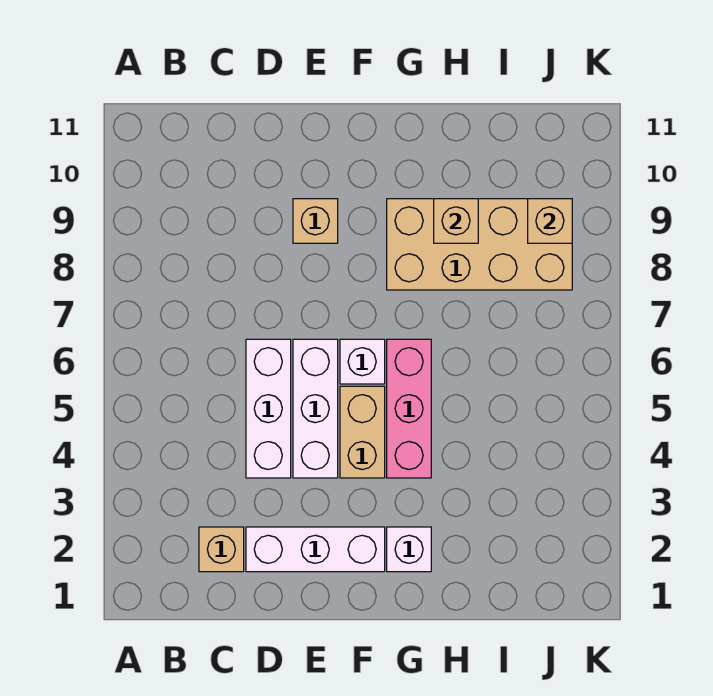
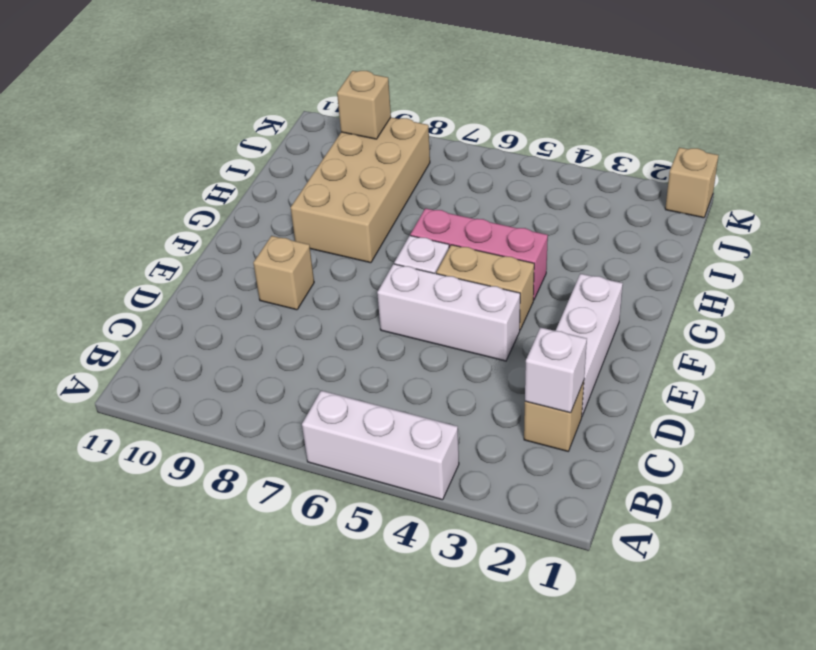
white 1x3 brick [246,339,291,478] -> white 1x3 brick moved to [302,391,459,500]
white 1x1 brick [387,527,431,572] -> white 1x1 brick moved to [525,327,587,413]
tan 1x1 brick [434,199,478,243] -> tan 1x1 brick moved to [665,147,718,218]

